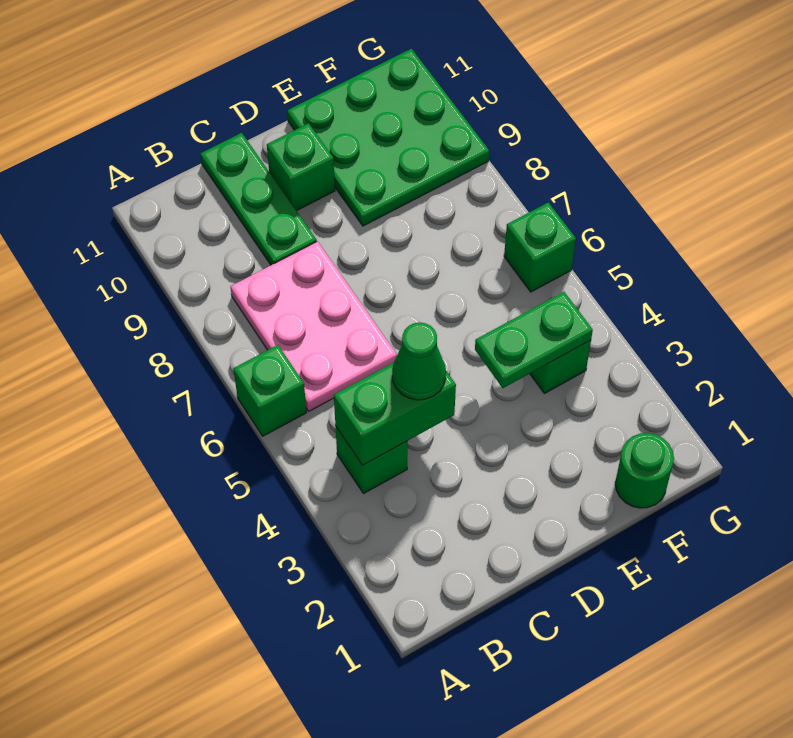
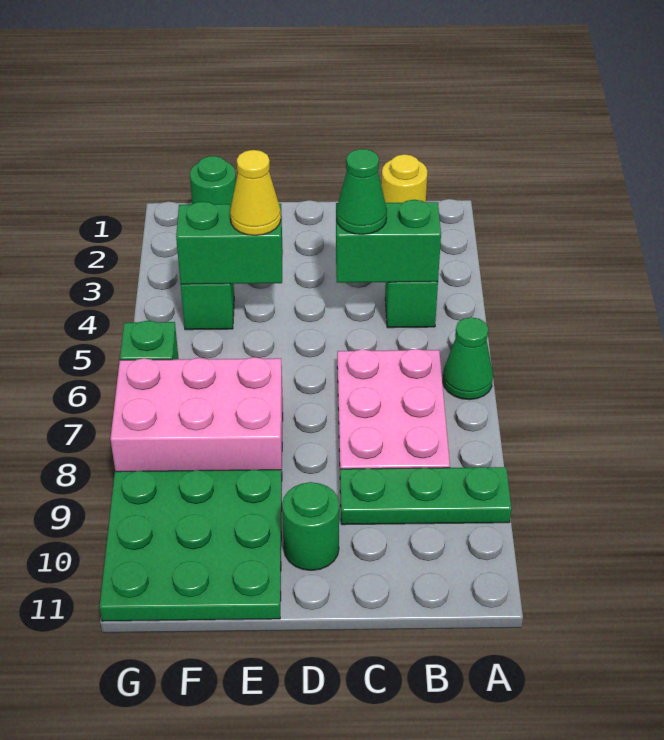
green 1x1 brick [233,345,306,436] -> green 1x1 cone [443,317,493,400]
none -> yellow 1x1 round brick [381,154,427,203]
green 1x3 plate [200,133,317,265] -> green 1x3 plate turned to [340,467,512,525]
green 1x1 brick [267,123,335,211] -> green 1x1 round brick [282,482,339,570]
green 1x2 plate [475,292,593,388] -> green 1x2 brick [176,202,283,284]
none -> yellow 1x1 cone [230,150,281,235]
none -> pink 2x3 brick [110,357,283,476]

